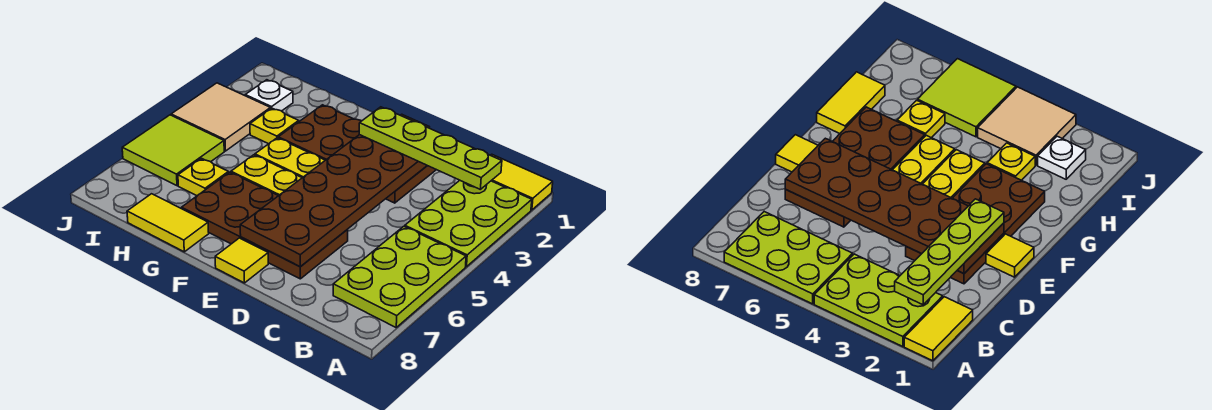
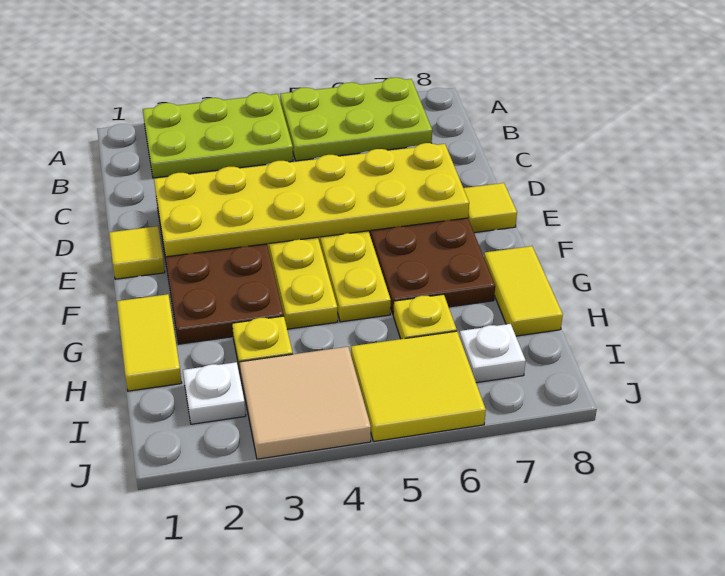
yellow 1x2 tile [490,154,553,210] -> yellow 1x2 tile moved to [117,294,182,391]
lime 1x4 plate [359,107,502,189] -> none
brown 2x6 plate [240,135,427,267] -> yellow 2x6 plate [154,143,469,257]
lime 2x2 tile [122,115,224,186] -> yellow 2x2 tile [351,331,486,441]
none -> white 1x1 plate [459,324,526,383]

